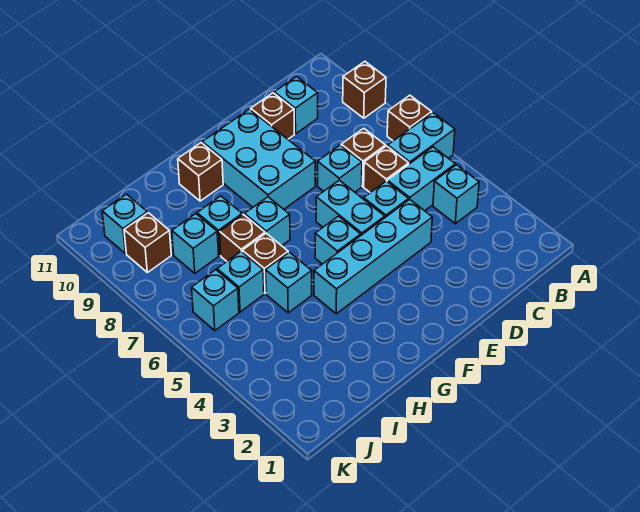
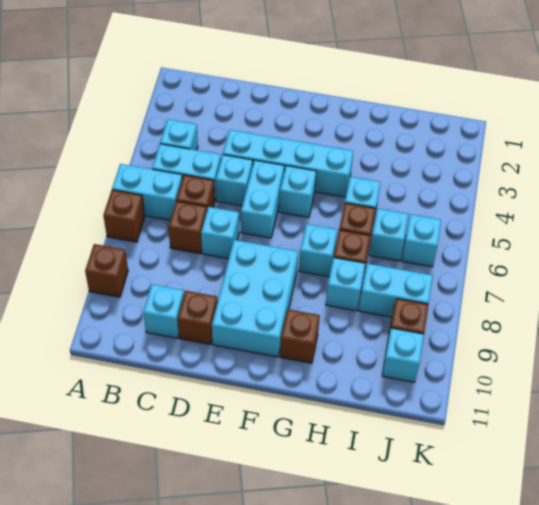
cyan 1x1 brick [172,214,219,273] -> cyan 1x2 brick [359,264,433,317]

